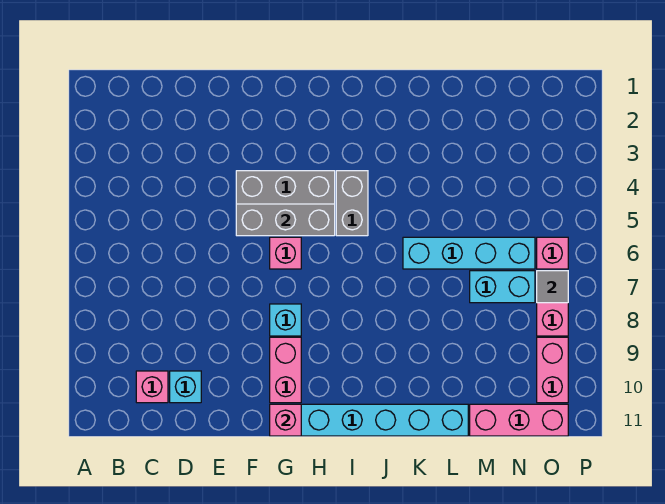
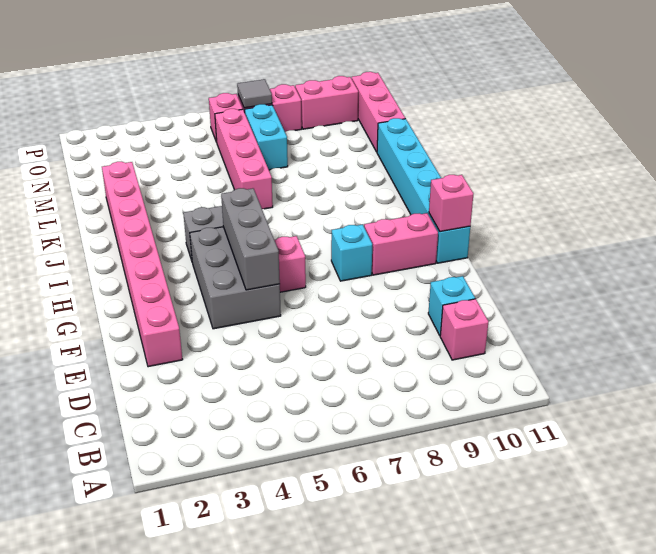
none -> pink 1x8 brick [102,162,183,367]
cyan 1x4 brick [403,237,535,269] -> pink 1x4 brick [215,109,273,209]

